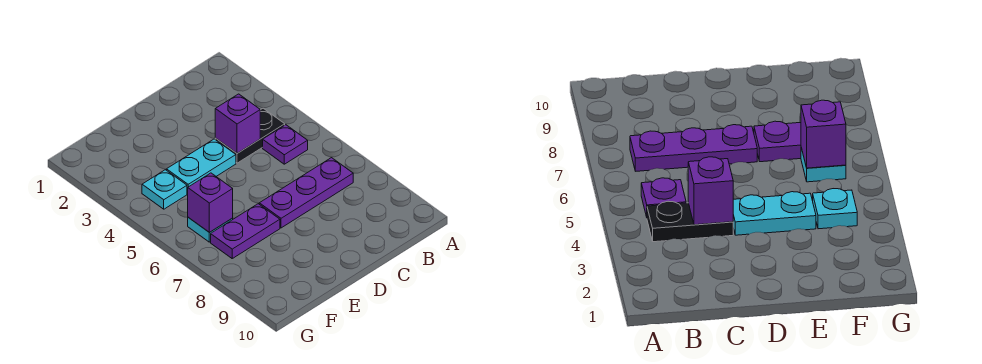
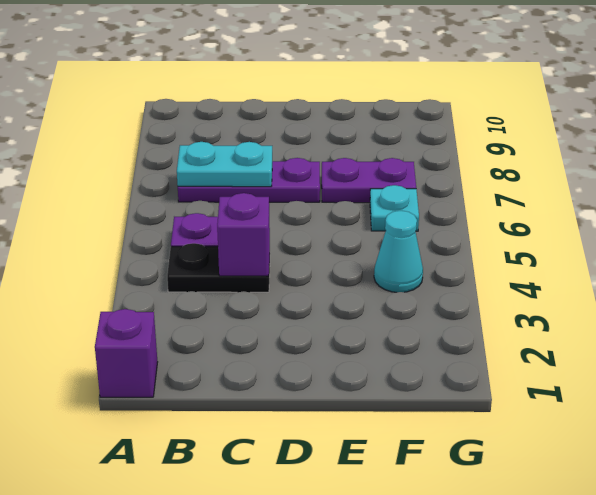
cyan 1x2 plate [167,139,236,194] -> cyan 1x2 plate moved to [177,142,272,187]
cyan 1x1 plate [142,170,187,209] -> cyan 1x1 cone [374,211,423,292]
purple 1x1 brick [188,173,233,232] -> purple 1x1 brick moved to [95,309,157,397]

